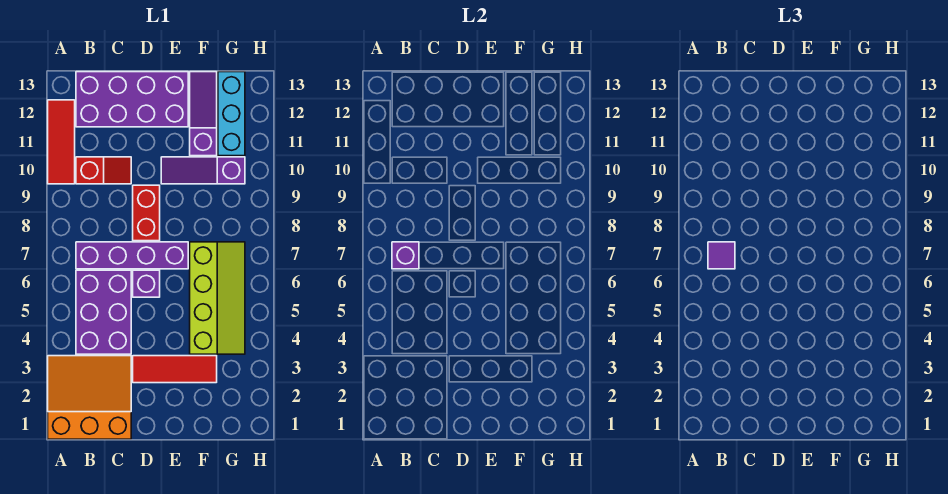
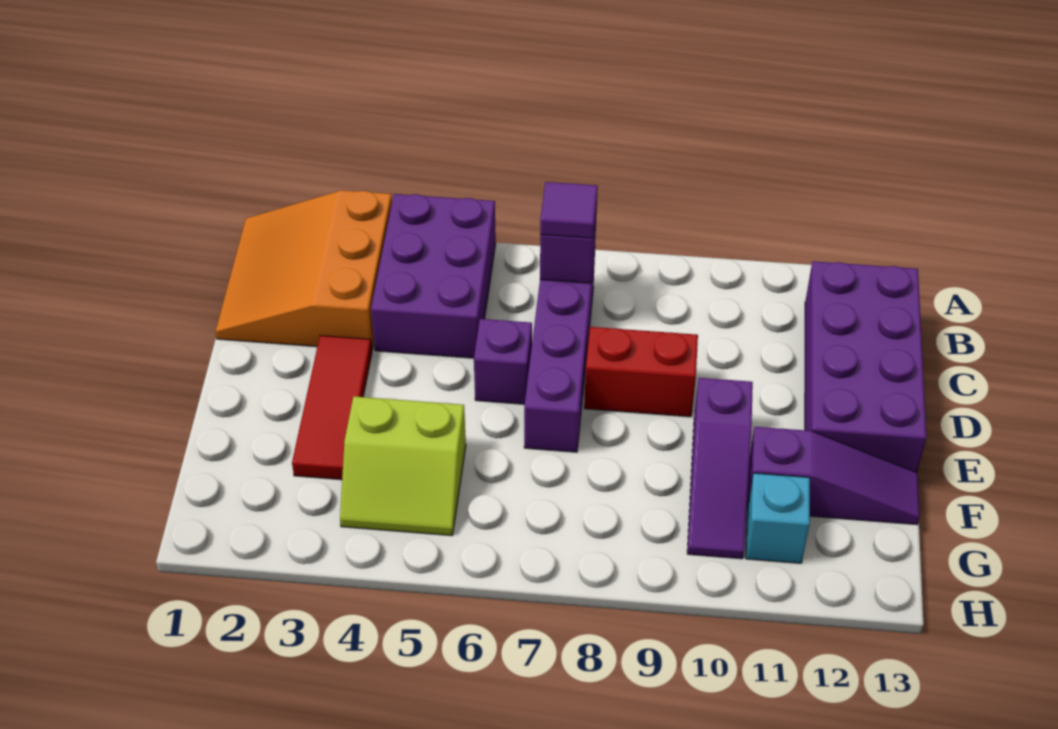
orange 3x3 slope [48,356,131,439] -> orange 3x3 slope turned to [215,190,392,350]
red 1x3 tile [48,100,75,184] -> none
purple 2x3 brick [76,270,131,354] -> purple 2x3 brick turned to [371,194,496,358]
red 1x2 slope [76,157,131,184] -> none
purple 1x3 slope [161,157,245,184] -> purple 1x3 slope turned to [687,378,753,559]
lime 2x4 slope [190,242,245,354] -> lime 2x2 slope [340,396,466,536]
cyan 1x3 brick [218,72,245,156] -> cyan 1x1 brick [746,473,810,563]

